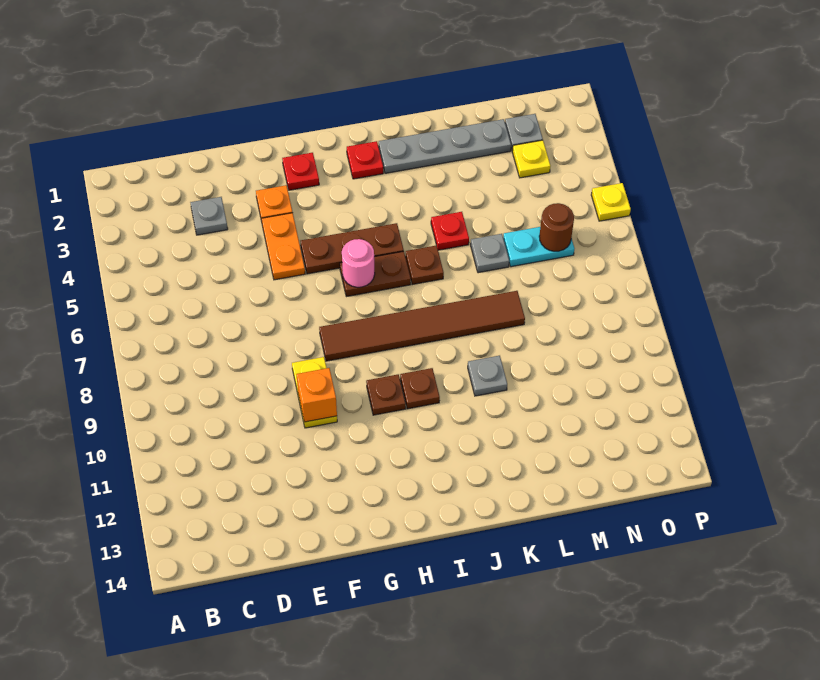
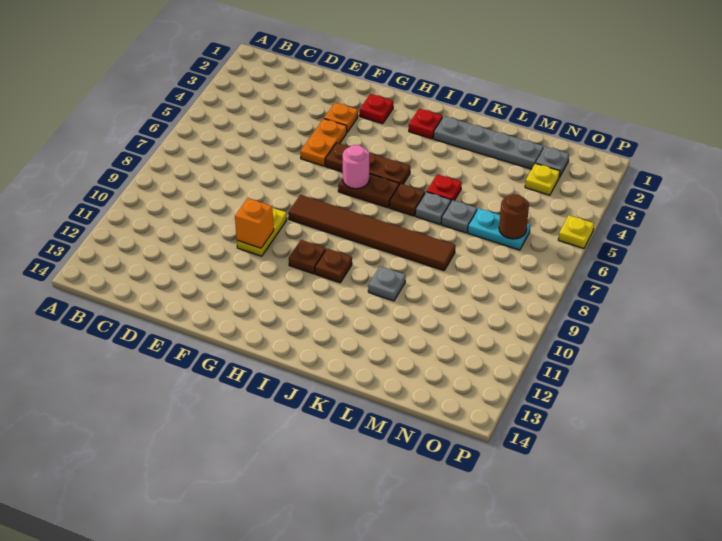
grey 1x1 plate [190,197,228,235] -> grey 1x1 plate moved to [415,192,451,224]

